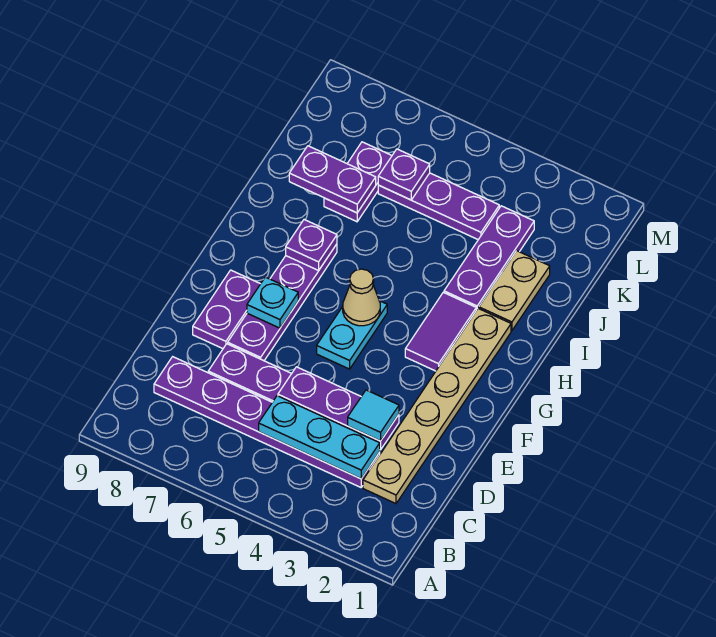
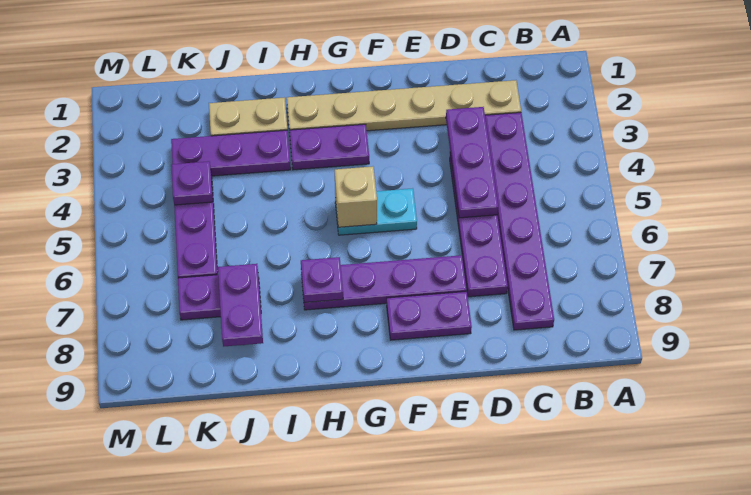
cyan 1x3 plate [259,396,380,479] -> none
cyan 1x1 tile [348,390,399,441] -> none
cyan 1x1 plate [247,277,298,328] -> none
purple 1x2 tile [405,292,476,371] -> purple 1x2 plate [289,124,369,170]
tan 1x1 cone [343,269,380,326] -> tan 1x1 brick [335,167,377,227]
purple 1x1 plate [378,149,430,200] -> purple 1x1 plate moved to [171,161,213,205]

